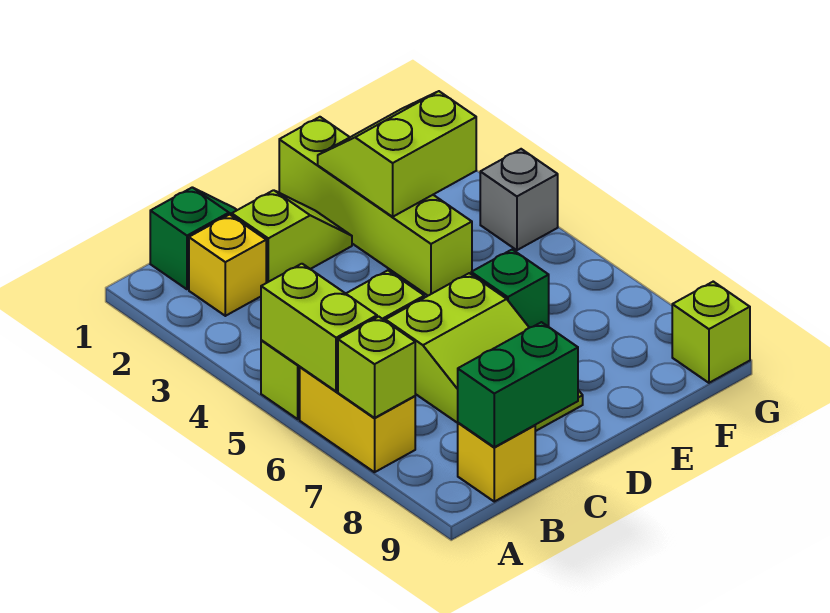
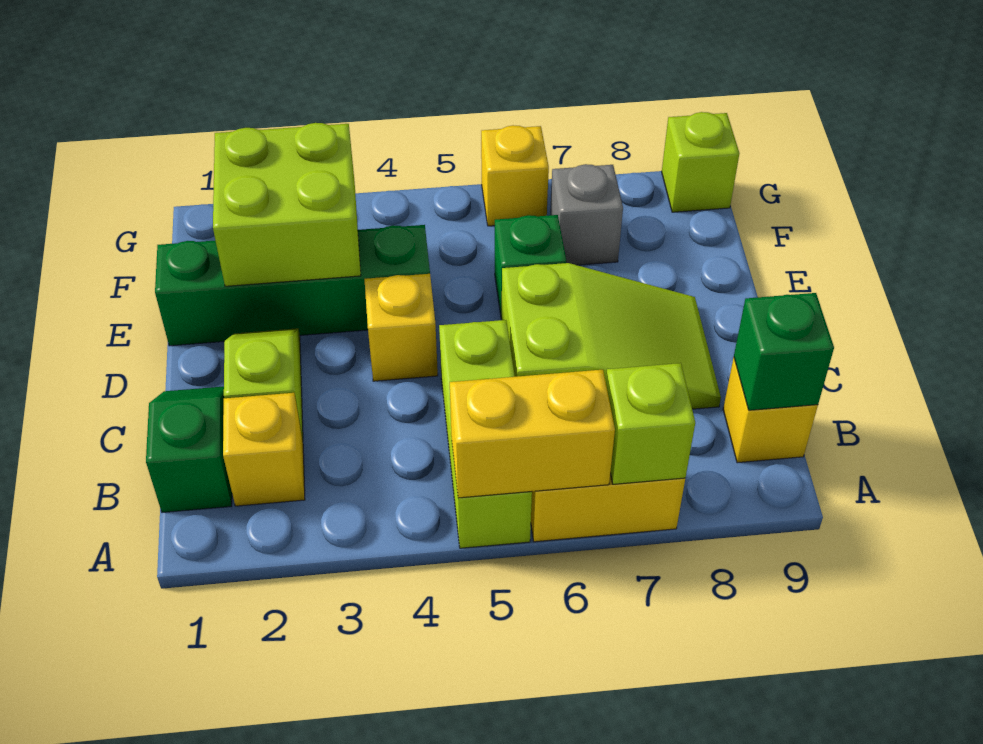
lime 1x2 brick [261,264,377,391] -> yellow 1x2 brick [450,370,615,498]
green 1x2 brick [458,322,578,447] -> green 1x1 brick [734,293,834,410]
none -> yellow 1x1 brick [364,274,438,381]
lime 1x4 brick [279,117,472,296] -> green 1x4 brick [155,225,430,346]
lime 2x2 slope [318,91,476,217] -> lime 2x2 brick [213,123,361,286]
grey 1x1 brick [480,149,558,250] -> grey 1x1 brick moved to [550,164,623,265]
none -> yellow 1x1 brick [481,125,549,226]

